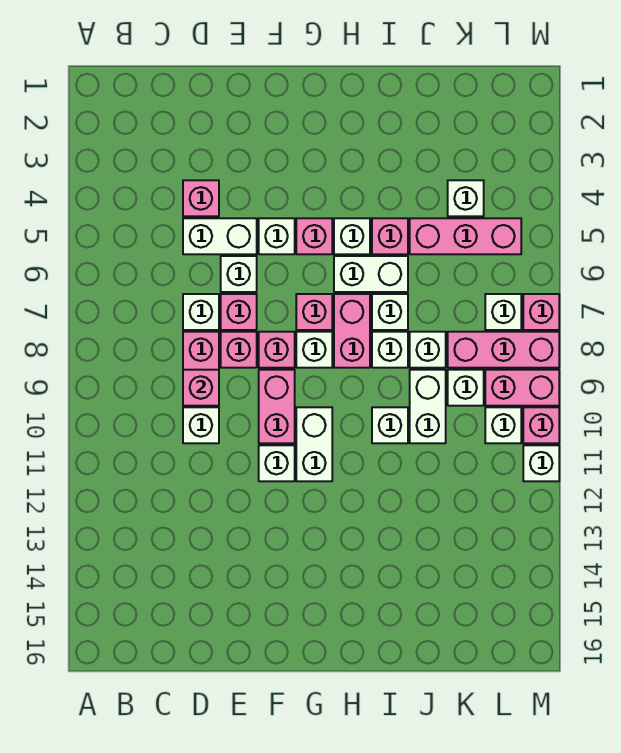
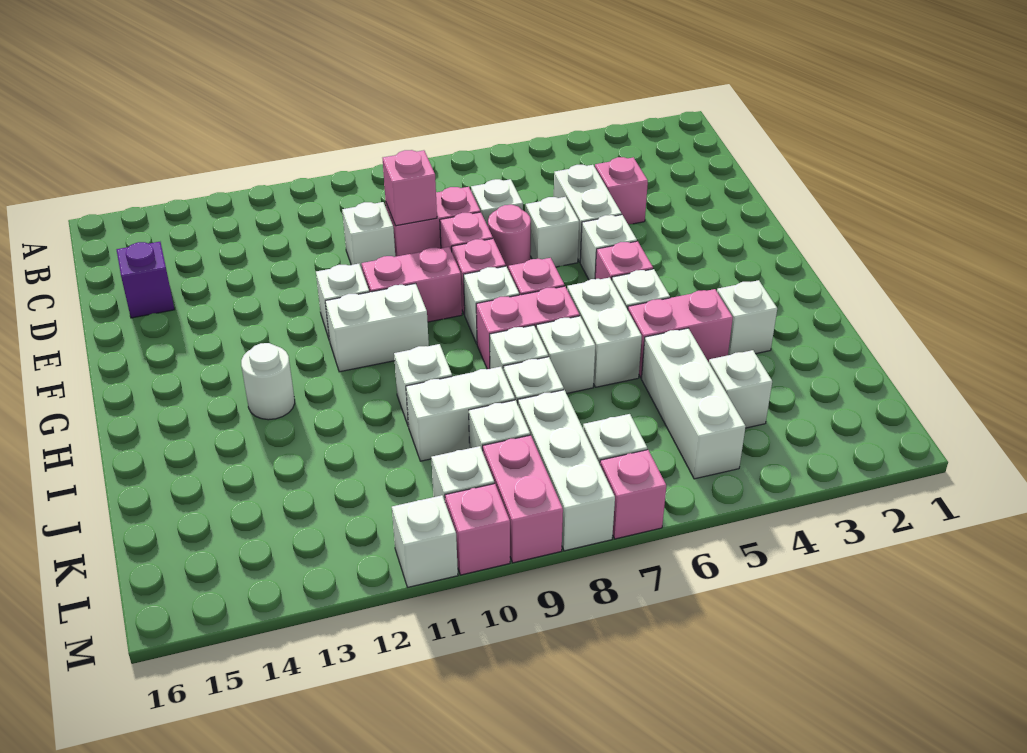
none -> purple 1x1 brick [117,242,175,318]
pink 1x1 brick [221,294,257,330] -> pink 1x1 round brick [488,205,531,270]
none -> white 1x1 round brick [241,343,295,420]
none -> white 1x1 brick [717,280,777,355]
pink 1x1 brick [372,218,408,254] -> pink 1x2 brick [628,289,733,378]
pink 1x3 brick [410,218,521,254] -> white 1x3 brick [641,328,746,479]
pink 1x3 brick [448,332,559,368] -> white 1x3 brick [518,390,615,551]

